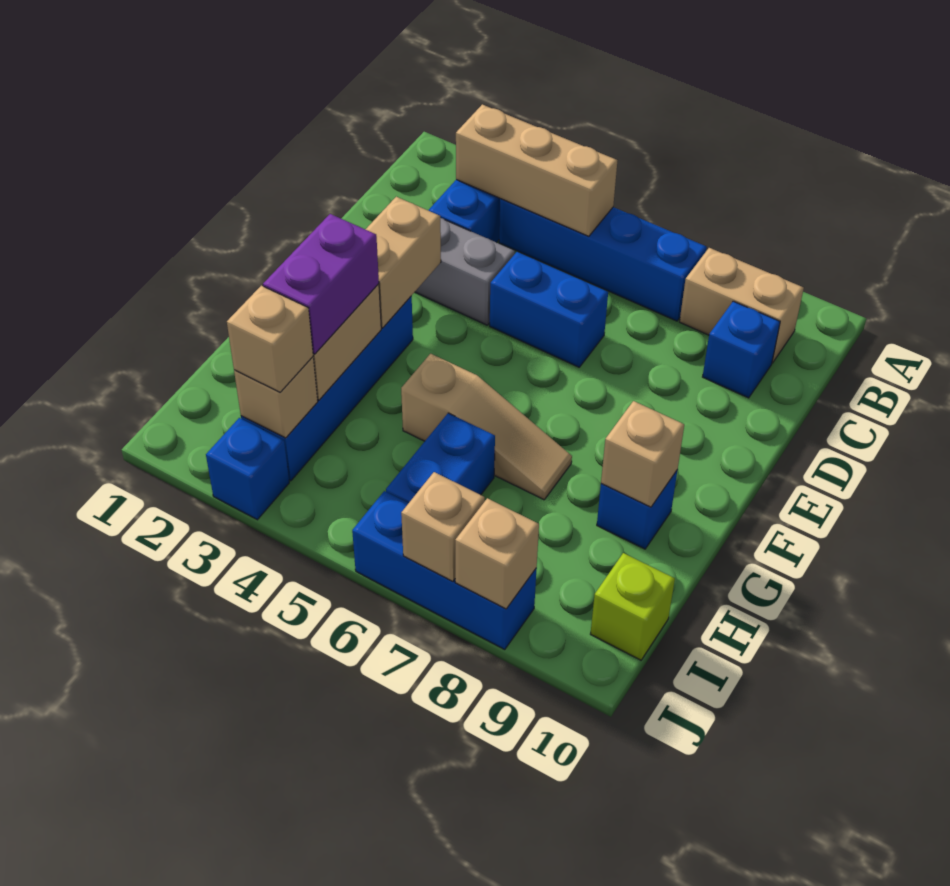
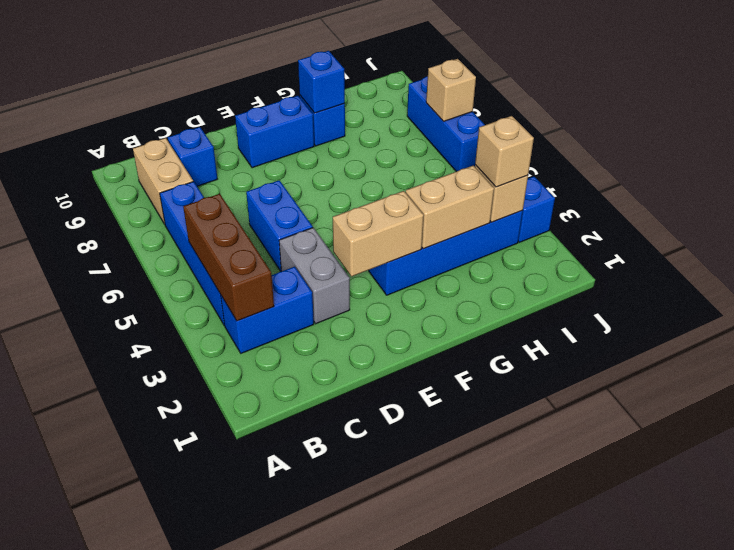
tan 1x3 brick [456,104,617,236] -> brown 1x3 brick [183,194,274,321]
purple 1x2 brick [263,214,379,354] -> none
tan 1x3 slope [401,354,572,500] -> none
tan 1x1 brick [601,401,684,507] -> blue 1x1 brick [298,51,345,113]
blue 1x2 brick [386,413,495,503] -> blue 1x2 brick moved to [235,96,314,168]
lime 1x1 brick [591,553,675,660] -> none
tan 1x1 brick [455,498,539,609] -> none

